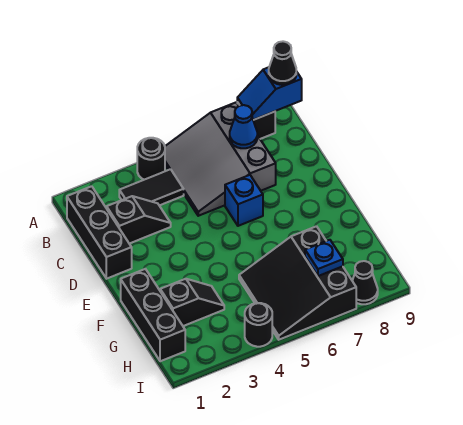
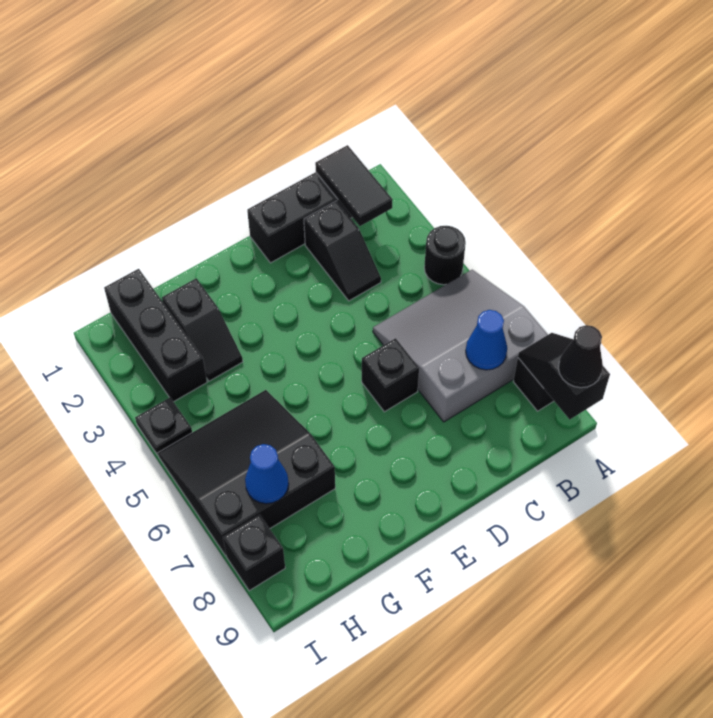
blue 1x2 slope [237,67,302,120] -> black 1x2 slope [518,333,610,419]
black 1x2 tile [119,169,184,206] -> black 1x2 tile moved to [315,145,393,226]
blue 1x1 brick [225,175,263,226] -> black 1x1 brick [362,338,419,412]
black 1x3 brick [121,269,185,361] -> black 1x3 brick turned to [104,269,207,402]
blue 1x1 plate [305,240,343,276] -> blue 1x1 cone [245,444,289,504]
black 1x1 round brick [245,303,272,347] -> black 1x1 plate [135,397,192,455]
black 1x1 cone [352,261,378,304] -> black 1x1 brick [223,515,285,591]

